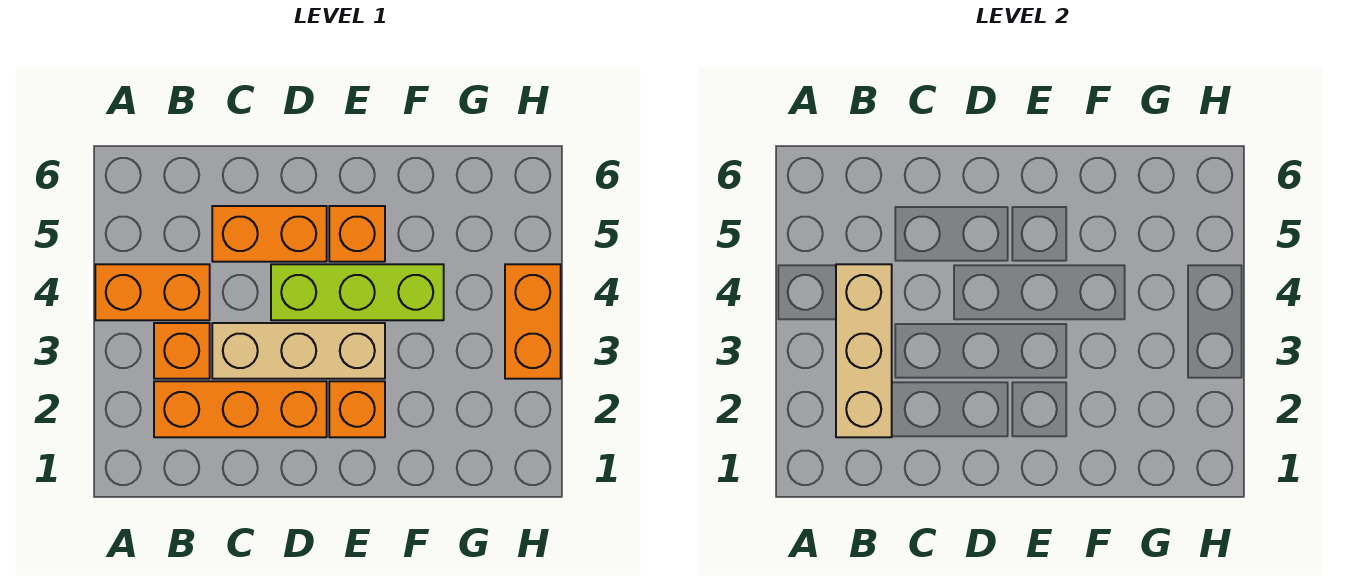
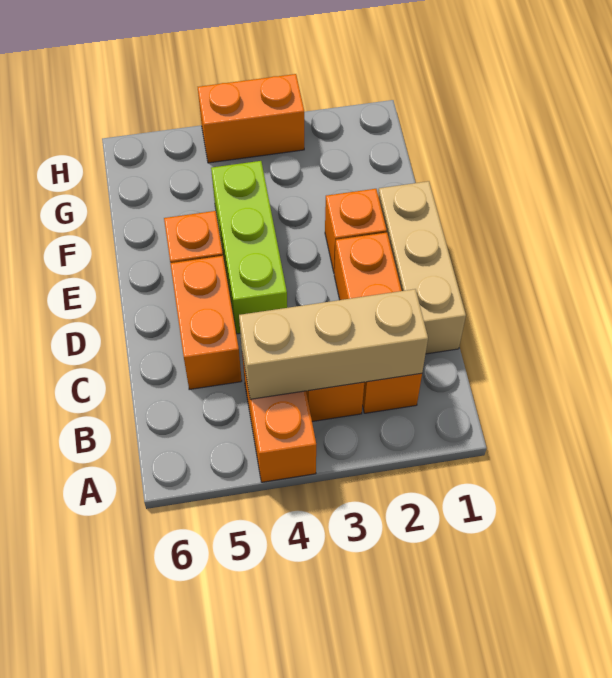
tan 1x3 brick [212,323,385,379] -> tan 1x3 brick moved to [378,181,466,354]

